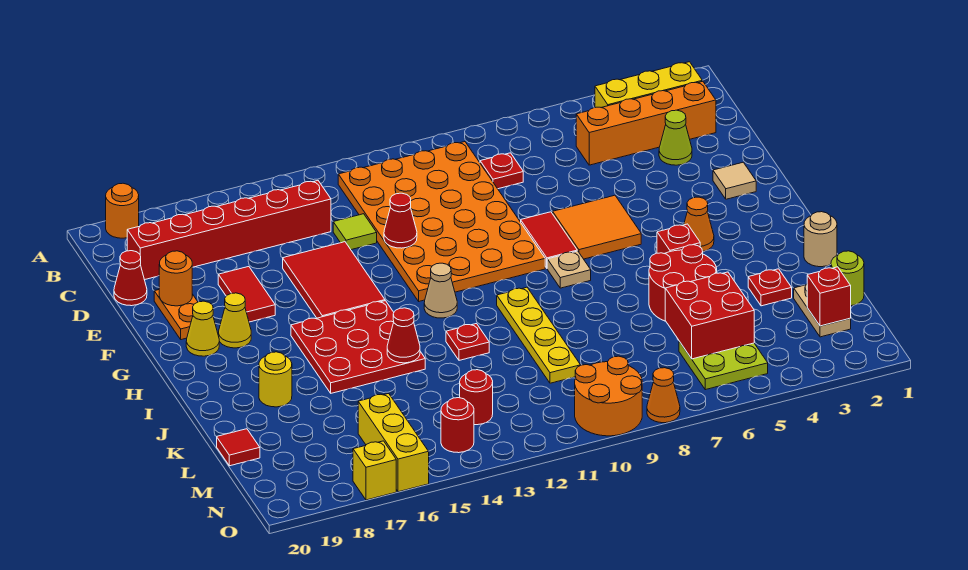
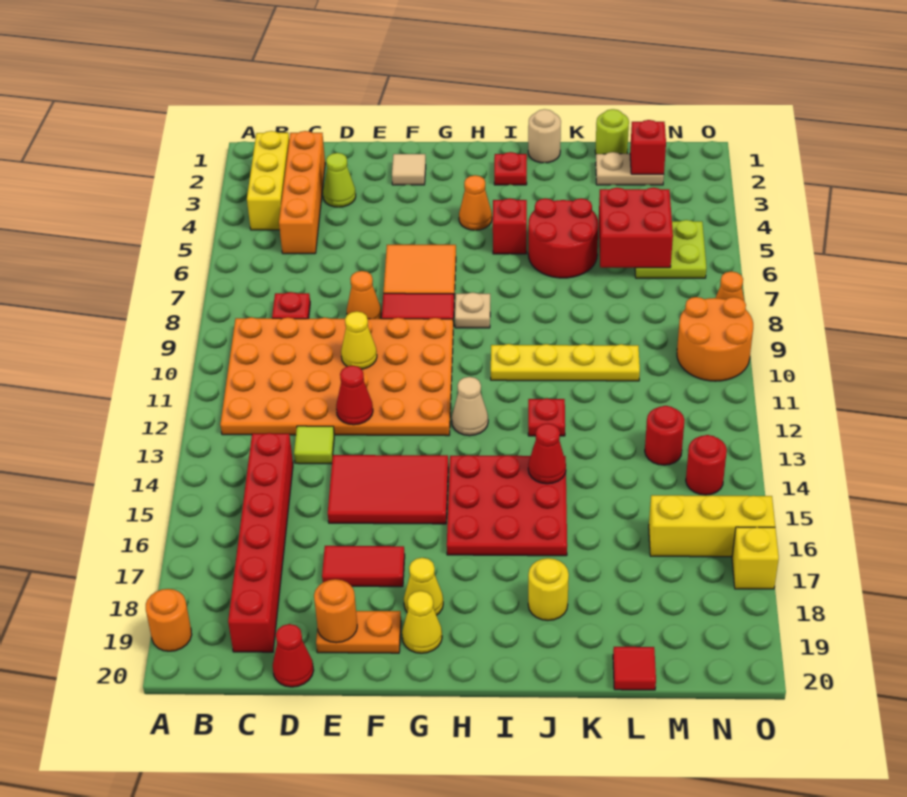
none -> orange 1x1 cone [347,271,381,319]
none -> yellow 1x1 cone [341,311,377,369]
red 1x1 plate [748,269,792,306] -> red 1x1 plate moved to [494,152,527,185]

